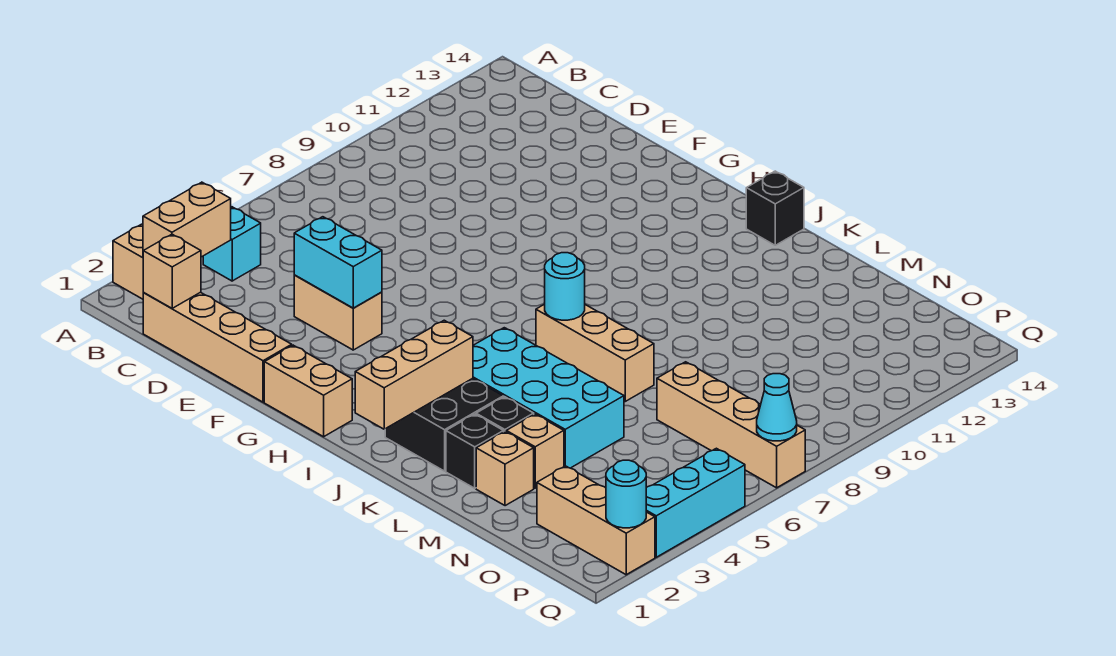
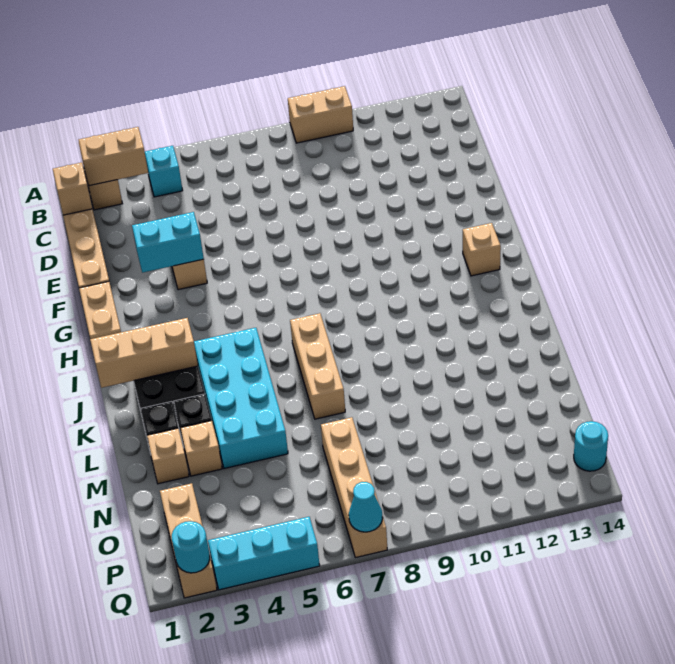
none -> tan 1x2 brick [288,86,353,143]
cyan 1x2 brick [294,217,382,308] -> cyan 1x2 brick turned to [132,212,204,273]
none -> tan 1x1 brick [463,223,501,276]
cyan 1x1 round brick [545,253,585,320] -> cyan 1x1 round brick moved to [574,421,608,471]
black 1x1 brick [746,171,804,245] -> none

